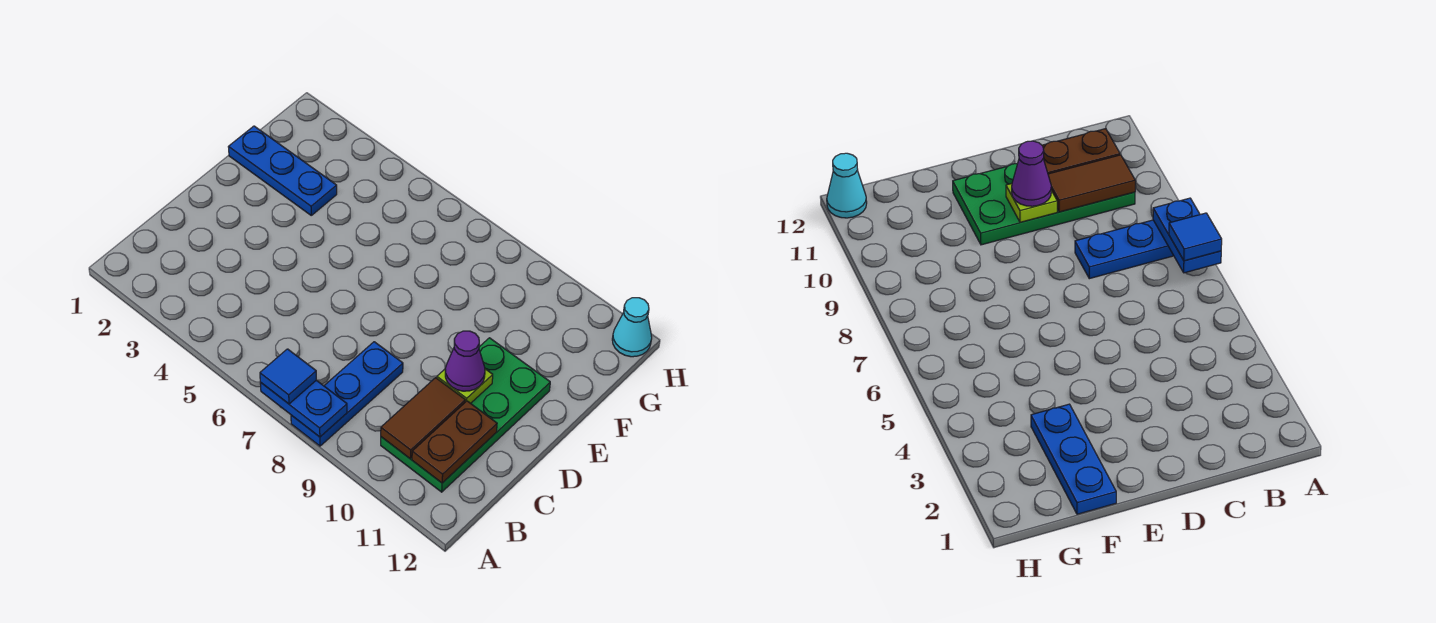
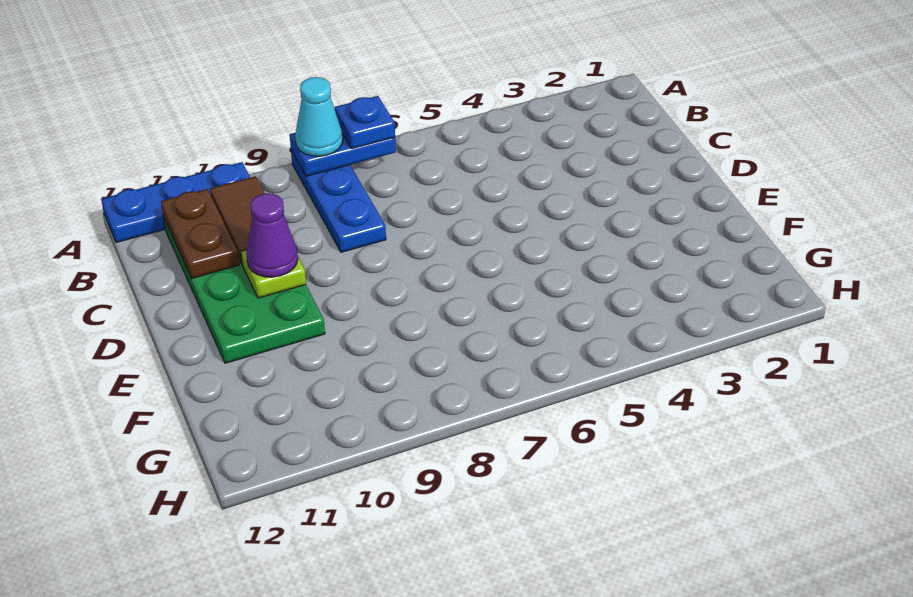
blue 1x1 tile [260,349,316,404] -> blue 1x1 plate [335,96,395,149]
blue 1x3 plate [229,126,337,215] -> blue 1x3 plate moved to [101,162,250,243]
cyan 1x1 cone [612,298,652,357] -> cyan 1x1 cone moved to [295,77,343,156]

